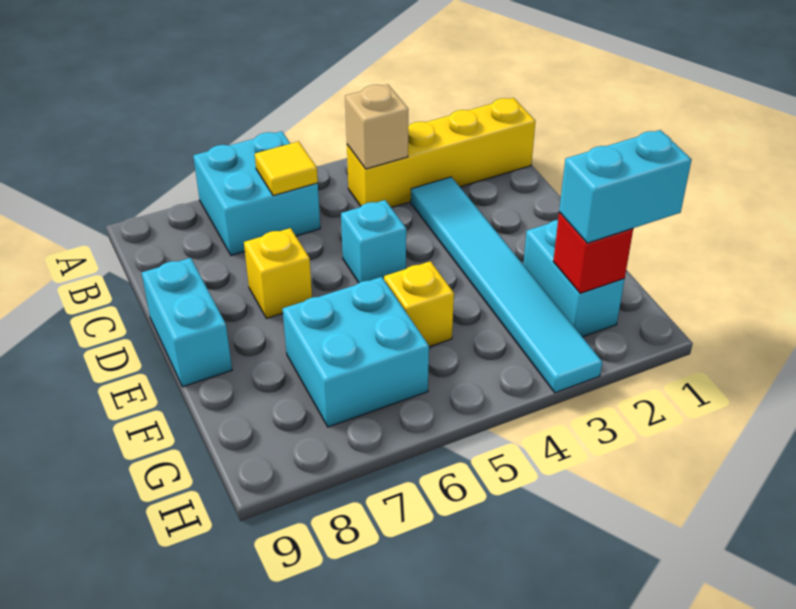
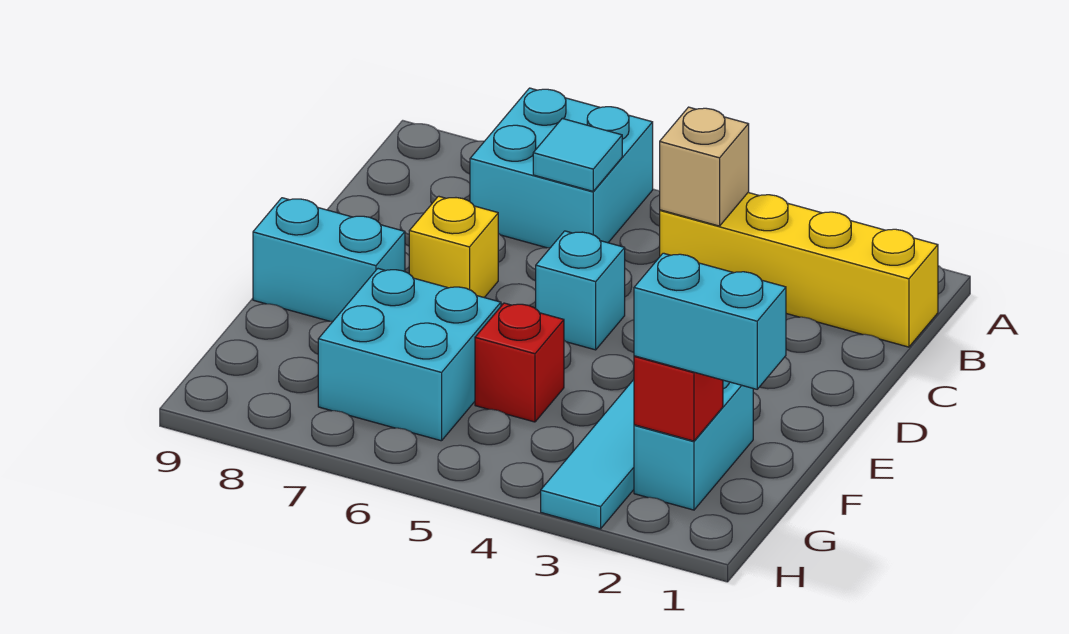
yellow 1x1 tile [255,141,318,196] -> cyan 1x1 tile [533,118,622,191]
cyan 1x2 brick [142,258,232,387] -> cyan 1x2 brick turned to [253,198,405,321]
yellow 1x1 brick [384,261,454,347] -> red 1x1 brick [475,303,564,422]

